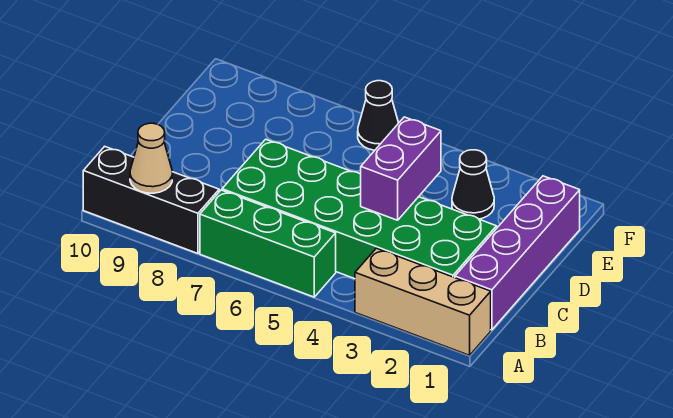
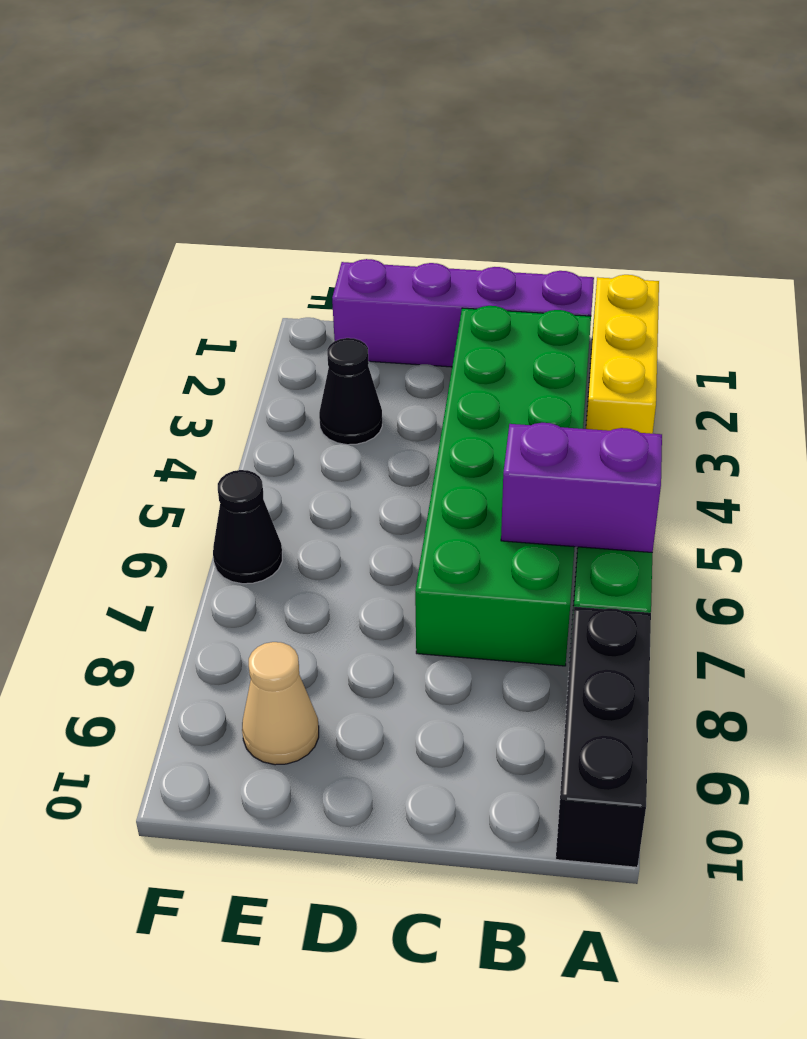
tan 1x3 brick [355,248,491,355] -> yellow 1x3 brick [586,275,659,434]
tan 1x1 cone [130,123,172,193] -> tan 1x1 cone moved to [242,642,319,765]
purple 1x2 brick [361,117,441,220] -> purple 1x2 brick moved to [501,423,662,553]

